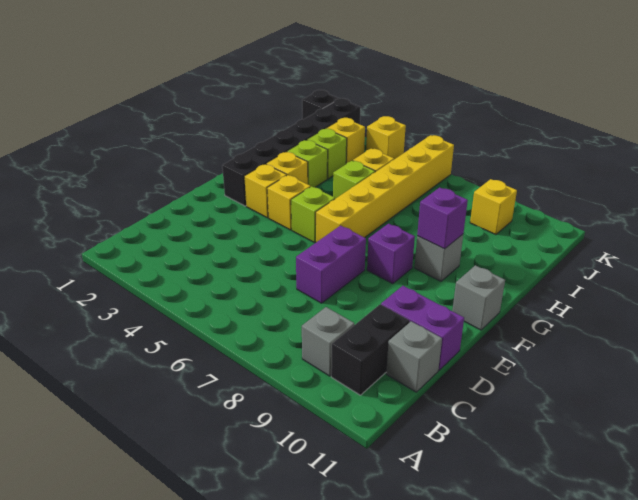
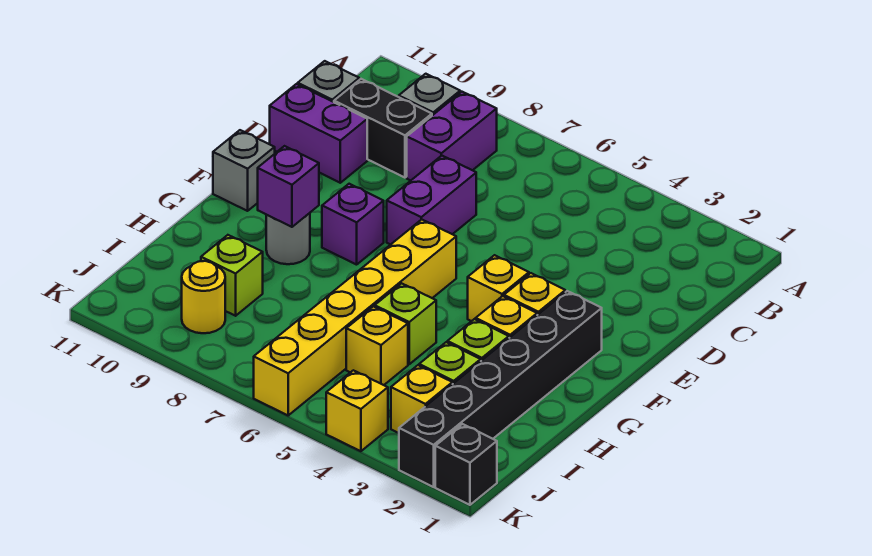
none -> purple 1x2 brick [407,92,497,181]
black 1x2 brick [331,304,410,395] -> black 1x2 brick turned to [334,79,432,178]
lime 1x1 brick [291,186,335,243] -> lime 1x1 brick moved to [201,235,263,316]
grey 1x1 brick [414,234,463,281] -> grey 1x1 round brick [266,213,310,264]
yellow 1x1 brick [470,179,517,235] -> yellow 1x1 round brick [182,261,225,333]

